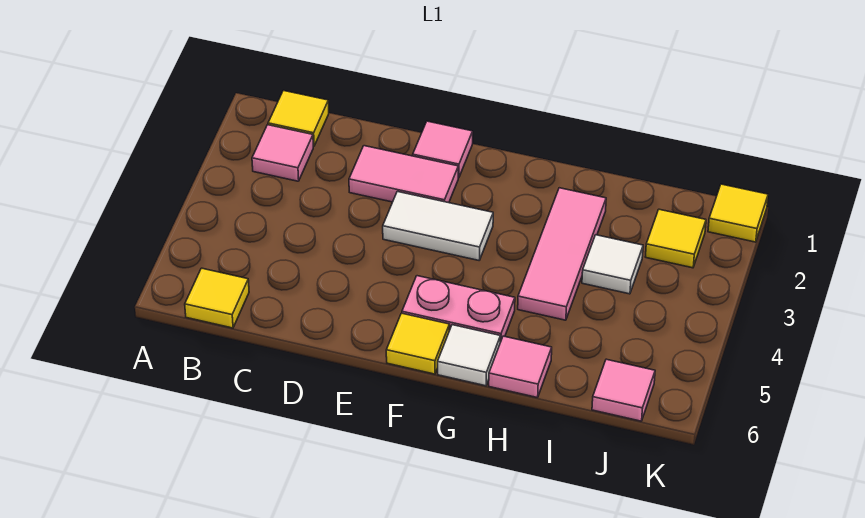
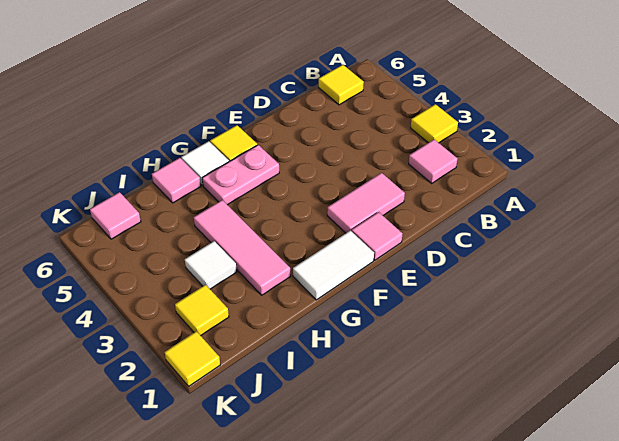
yellow 1x1 tile [268,90,329,146] -> yellow 1x1 tile moved to [411,104,458,143]
white 1x2 tile [383,191,493,260] -> white 1x2 tile moved to [293,230,374,300]

